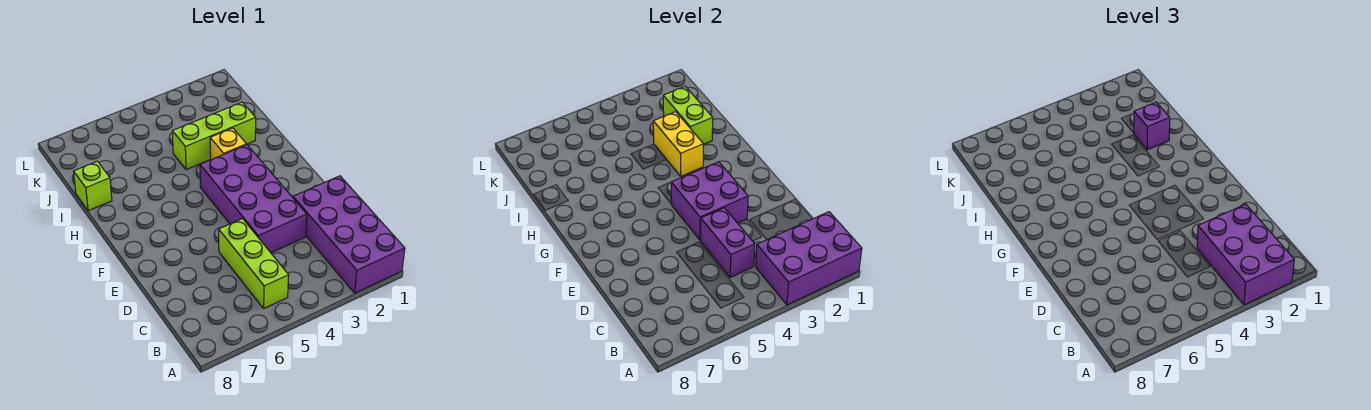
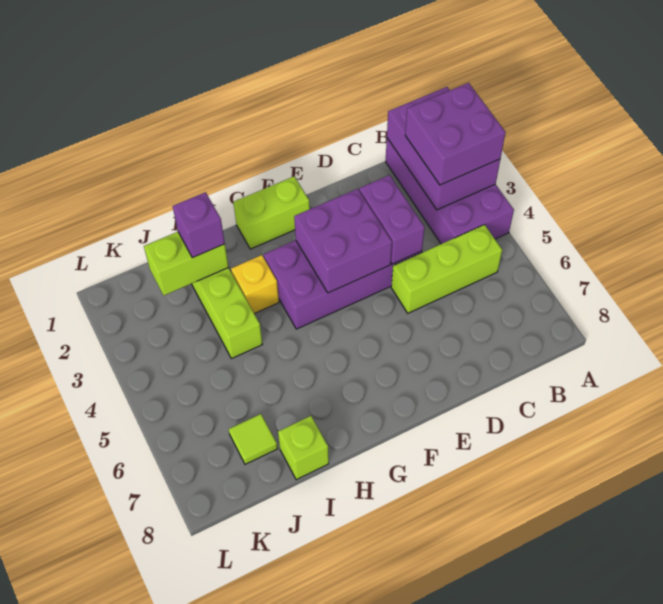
purple 2x4 brick [293,176,405,293] -> purple 2x4 brick turned to [386,138,514,244]
purple 2x3 brick [1197,204,1294,305] -> purple 2x2 brick [405,83,506,185]
purple 1x2 brick [701,208,755,278] -> purple 1x2 brick turned to [359,175,425,264]
none -> lime 1x2 brick [233,177,310,249]
yellow 1x2 brick [653,112,703,176] -> none
none -> lime 1x1 tile [229,414,278,464]

